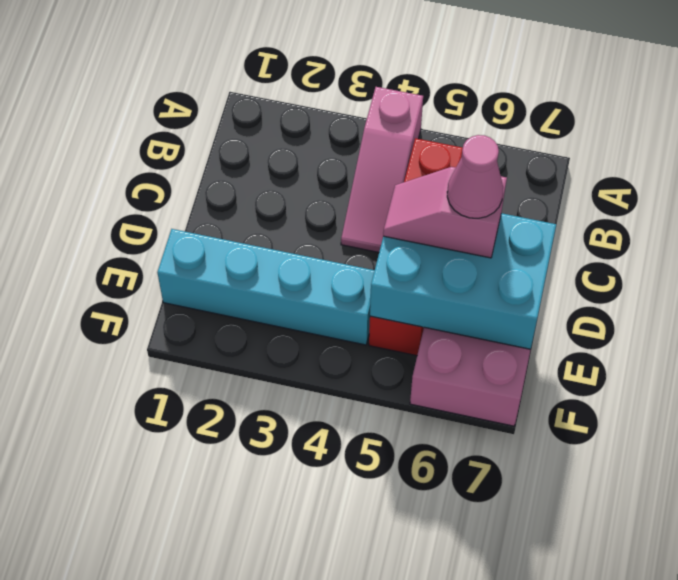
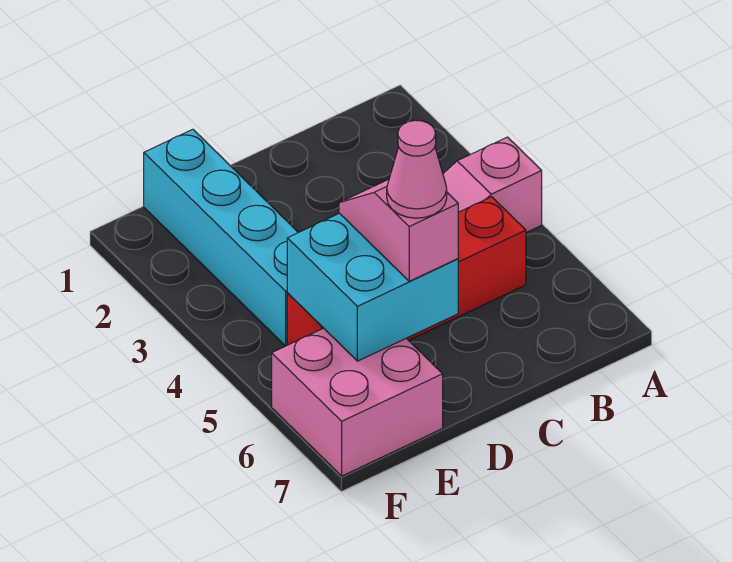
cyan 2x3 brick [370,213,556,349] -> cyan 2x2 brick [287,213,458,361]

